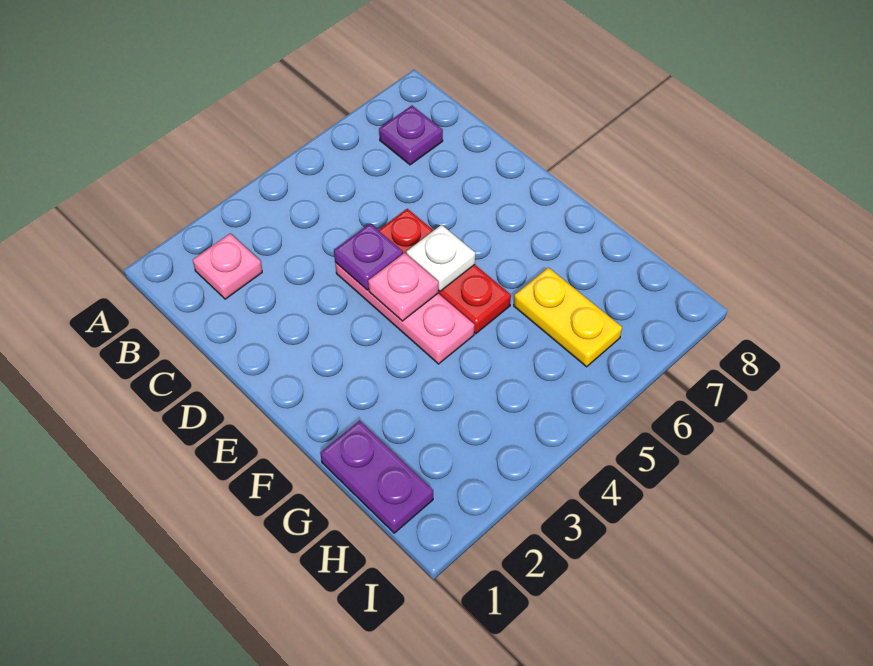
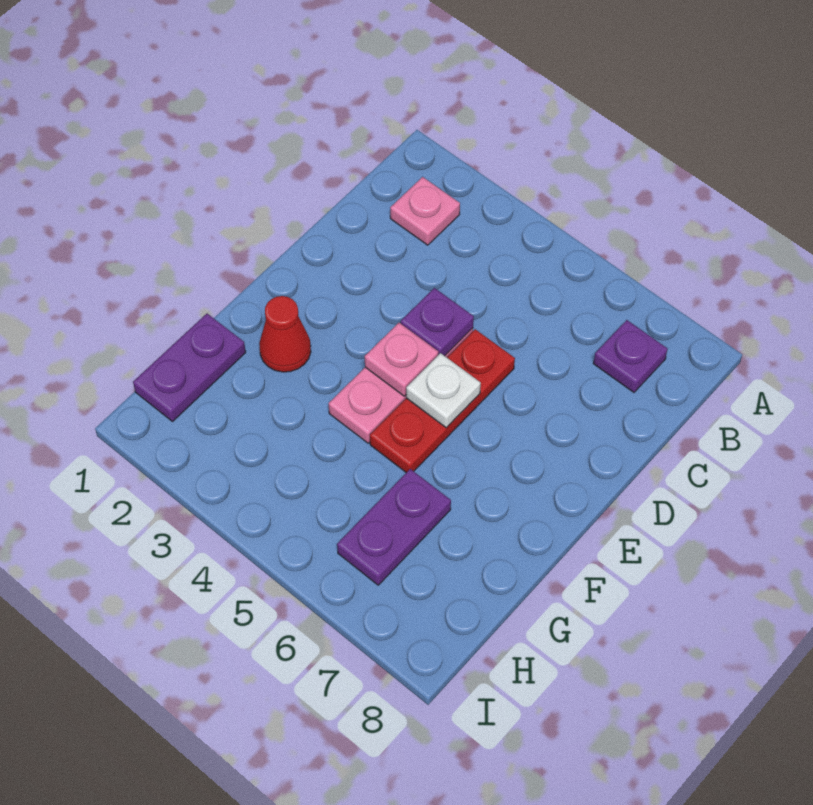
none -> red 1x1 cone [259,296,311,372]
yellow 1x2 plate [514,268,622,367] -> purple 1x2 plate [337,469,451,585]

